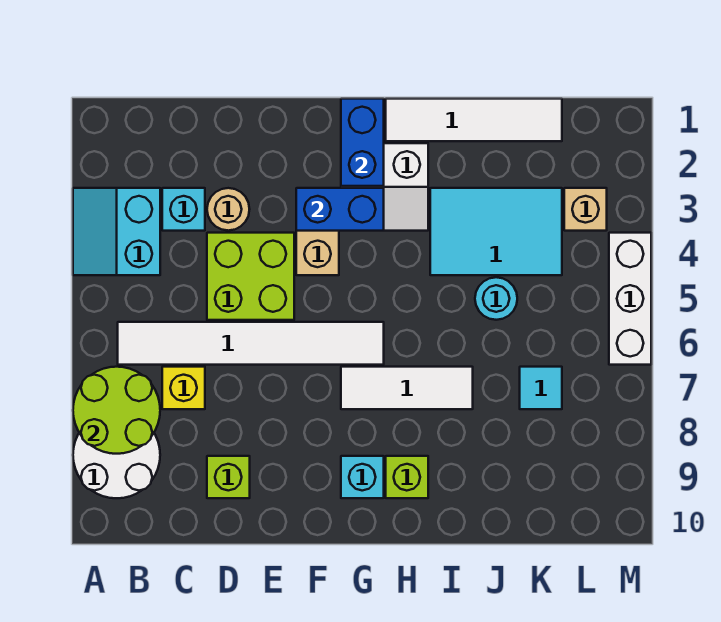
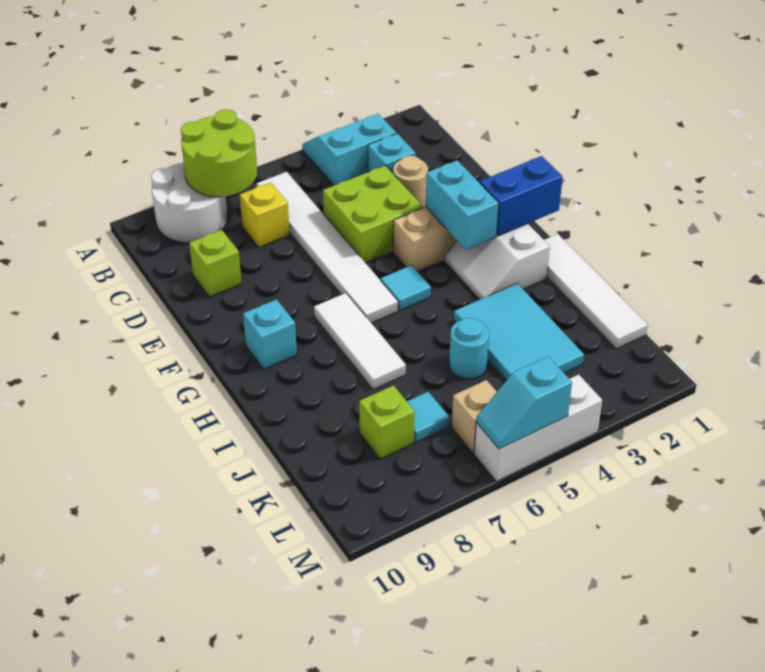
blue 1x2 brick [296,188,384,231] -> cyan 1x2 brick [426,161,499,250]
none -> cyan 1x1 tile [381,265,431,310]
lime 1x1 brick [386,456,428,498] -> lime 1x1 brick moved to [359,386,415,459]
tan 1x1 brick [564,188,607,231] -> tan 1x1 brick moved to [452,380,497,453]
none -> cyan 1x2 slope [476,356,572,449]

